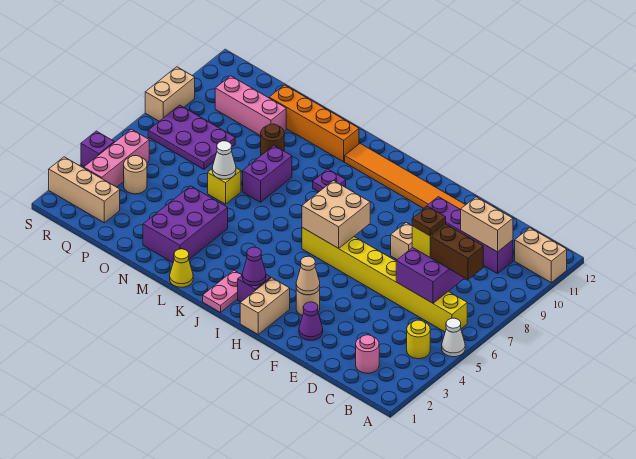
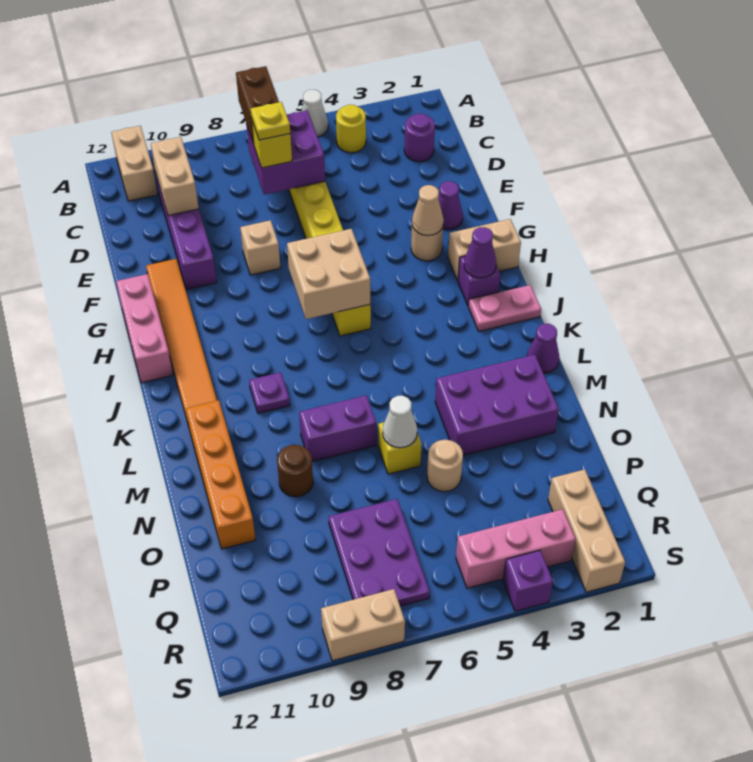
pink 1x1 round brick [356,335,379,373] -> purple 1x1 round brick [404,114,435,162]
brown 1x1 plate [412,207,446,236] -> yellow 1x1 plate [251,102,290,140]
yellow 1x1 cone [170,249,193,287] -> purple 1x1 cone [527,324,559,373]
pink 1x3 brick [215,76,286,136] -> pink 1x3 brick moved to [116,274,173,383]
tan 1x1 round brick [124,156,147,194] -> tan 1x1 round brick moved to [427,440,463,492]

